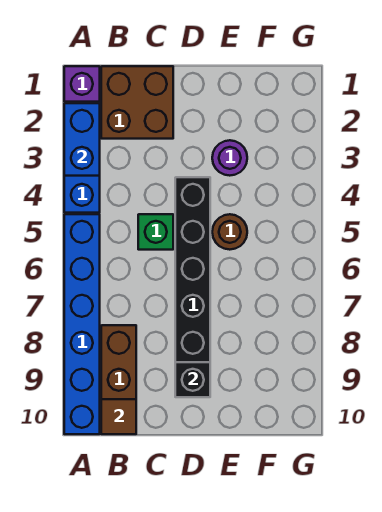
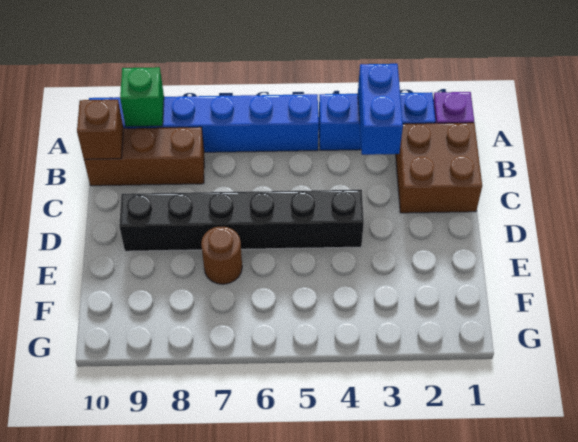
blue 1x2 brick [64,103,100,176] -> blue 1x2 brick turned to [358,64,403,155]
brown 1x1 tile [101,399,136,434] -> brown 1x1 brick [77,100,124,159]
green 1x1 brick [138,214,173,250] -> green 1x1 brick moved to [120,67,164,127]
black 1x1 brick [175,362,210,397] -> none
purple 1x1 round brick [212,140,247,176] -> none
brown 1x1 round brick [212,214,247,250] -> brown 1x1 round brick moved to [201,226,242,284]

